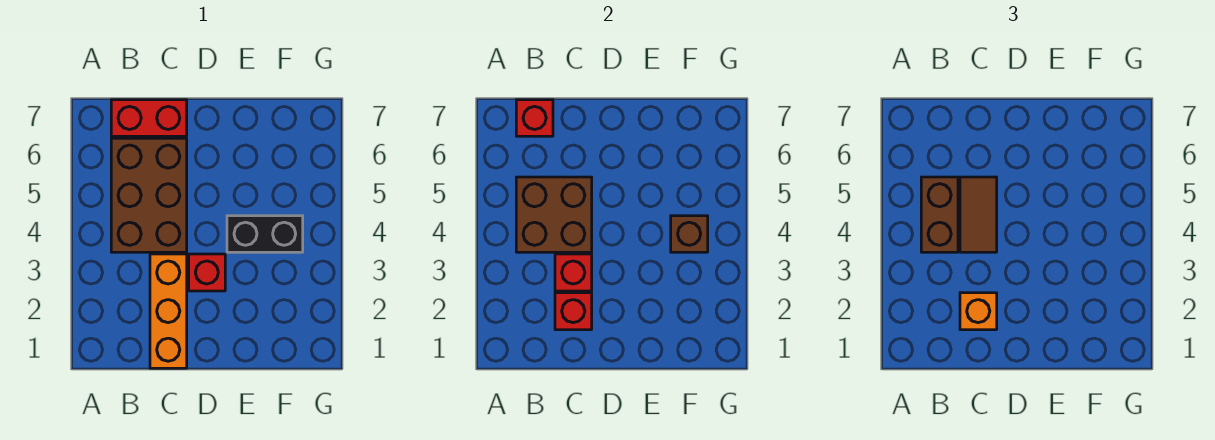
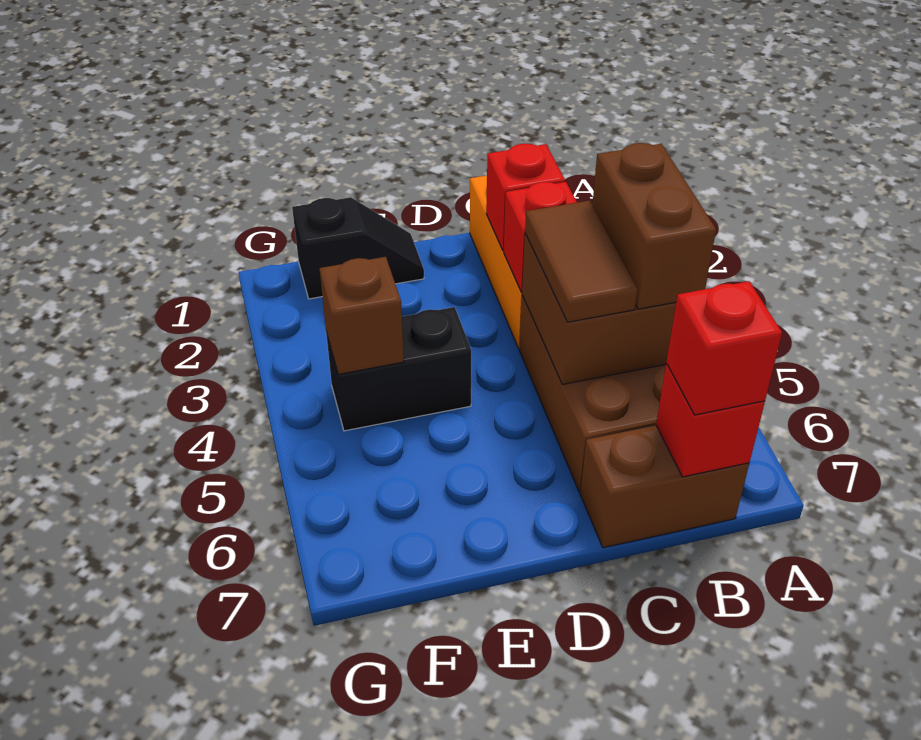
red 1x2 brick [111,100,187,136] -> brown 1x2 brick [580,425,749,548]
orange 1x1 brick [960,293,997,330] -> none
red 1x1 brick [189,254,225,291] -> red 1x1 brick moved to [666,281,782,415]
none -> black 1x2 slope [292,197,424,299]

